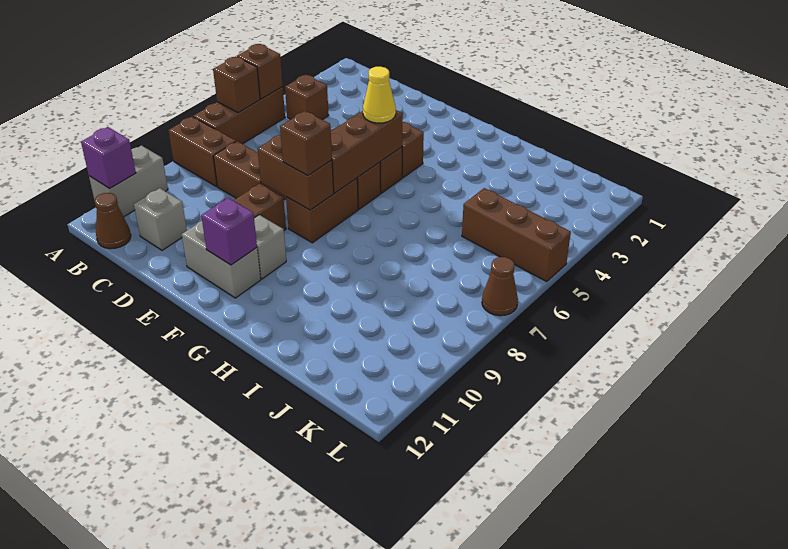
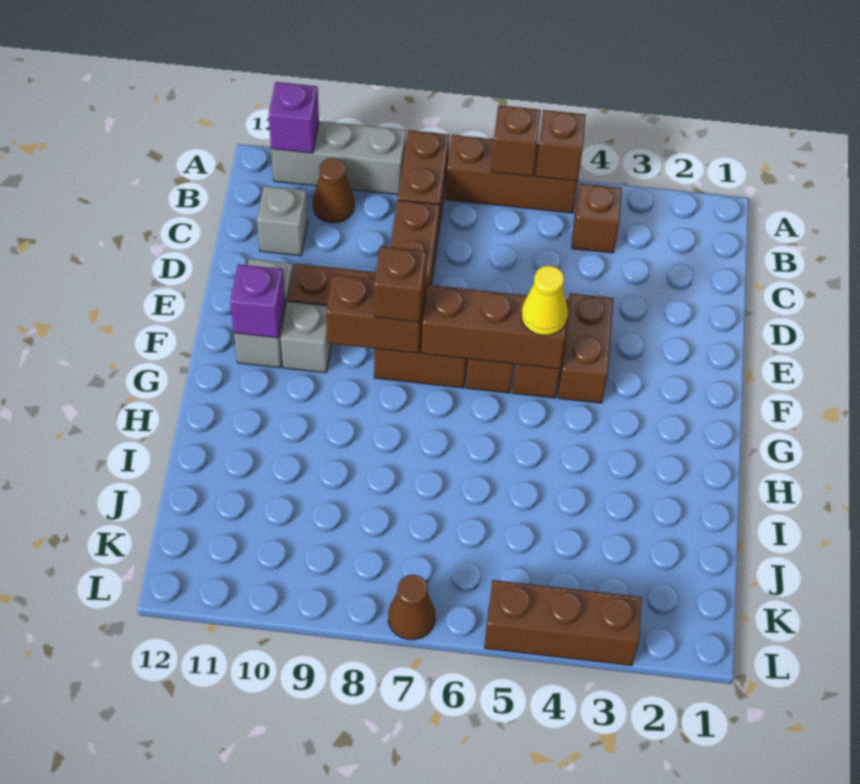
grey 1x2 brick [89,146,168,217] -> grey 1x3 brick [271,121,406,195]
brown 1x1 cone [95,193,131,249] -> brown 1x1 cone moved to [313,158,354,223]
brown 1x2 brick [258,134,334,210] -> brown 1x2 brick turned to [326,275,425,353]
brown 1x3 brick [462,188,571,282] -> brown 1x3 brick turned to [485,580,642,665]

